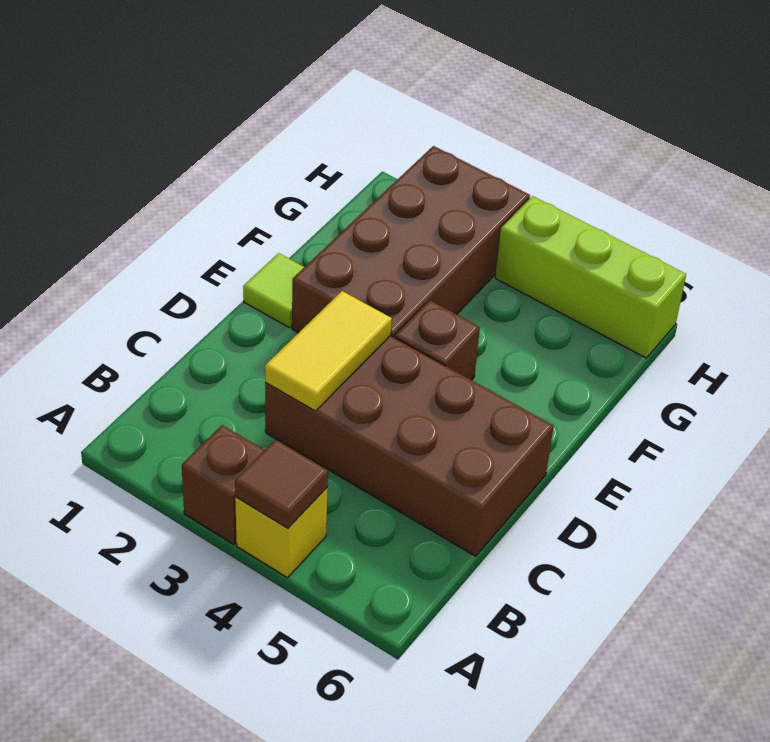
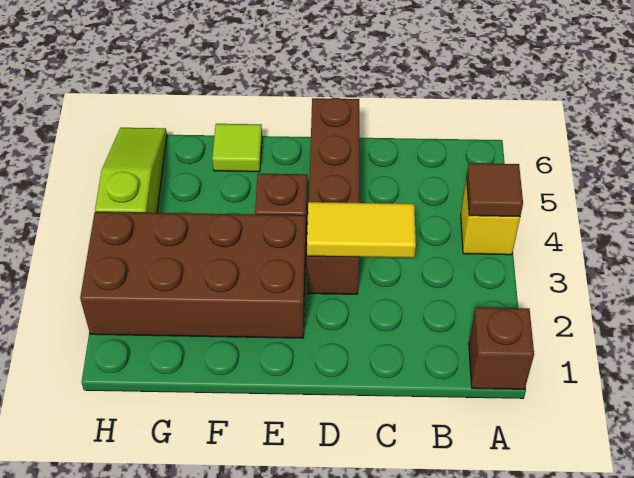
brown 1x1 brick [182,425,264,544] -> brown 1x1 brick moved to [469,307,534,389]
brown 2x4 brick [265,336,554,556] -> brown 1x4 brick [307,98,359,294]
lime 1x1 tile [243,253,304,328] -> lime 1x1 tile moved to [212,124,262,172]
lime 1x3 brick [495,196,686,358] -> lime 1x3 slope [95,128,167,213]

